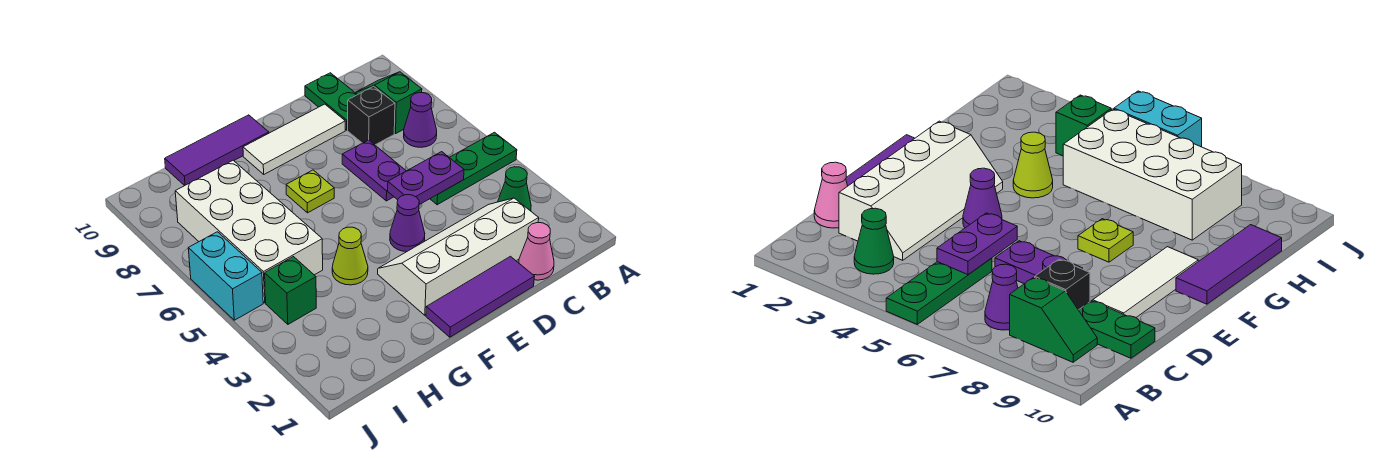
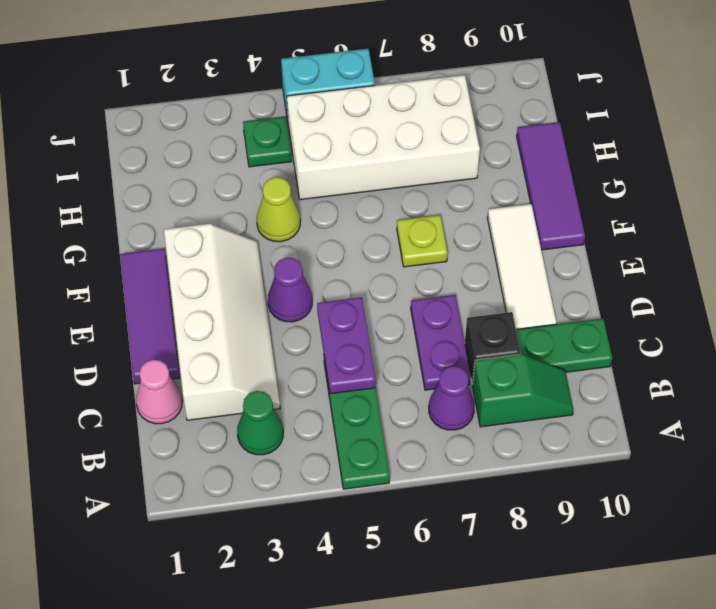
purple 1x2 plate [342,140,406,201] -> purple 1x2 plate turned to [411,295,471,390]
green 1x1 brick [265,257,316,324] -> green 1x1 plate [243,117,292,167]

